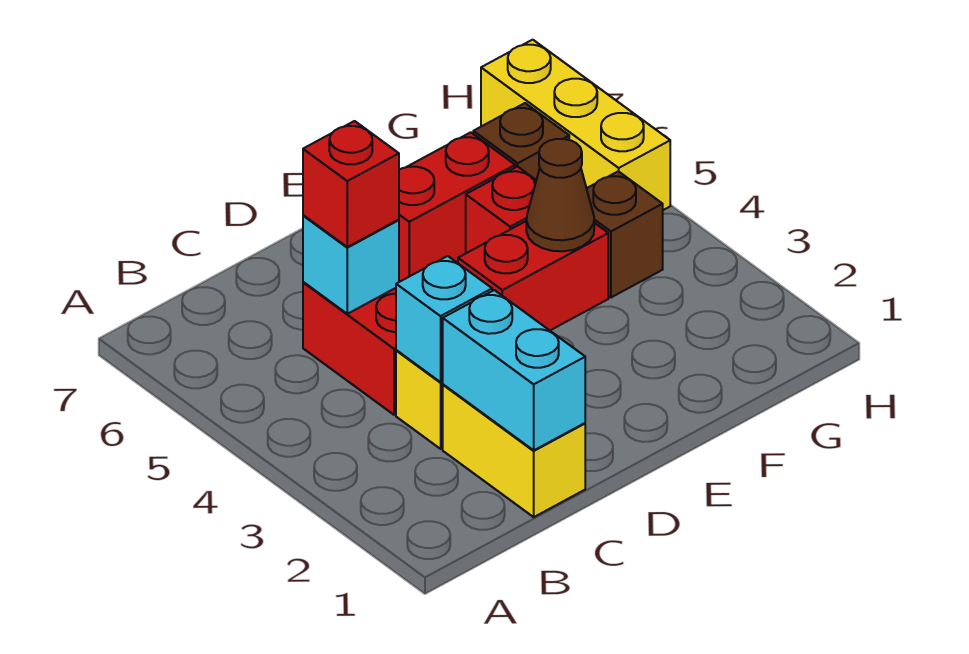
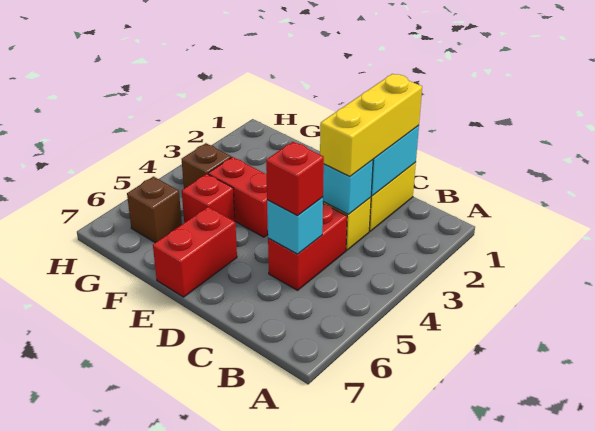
red 1x2 brick [399,132,515,281] -> red 1x2 brick turned to [153,207,237,297]
brown 1x1 cone [526,139,594,251] -> none
yellow 1x3 brick [481,40,670,210] -> yellow 1x3 brick moved to [320,74,422,176]

